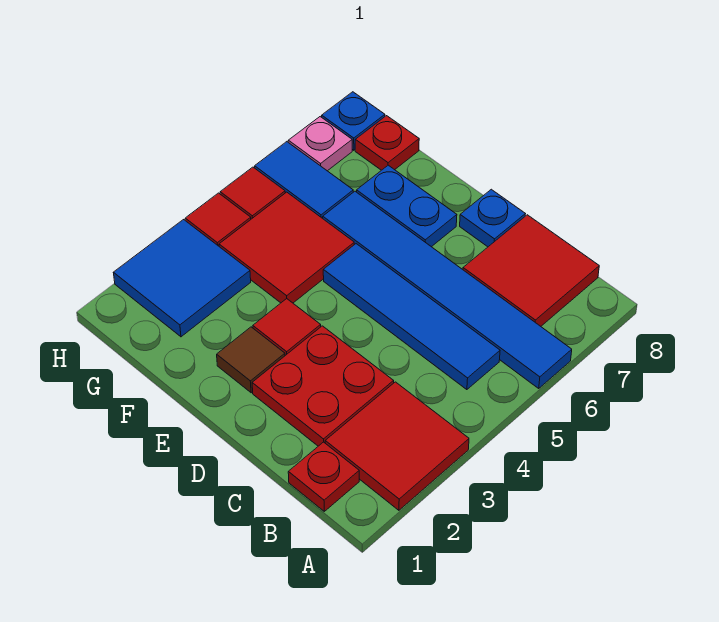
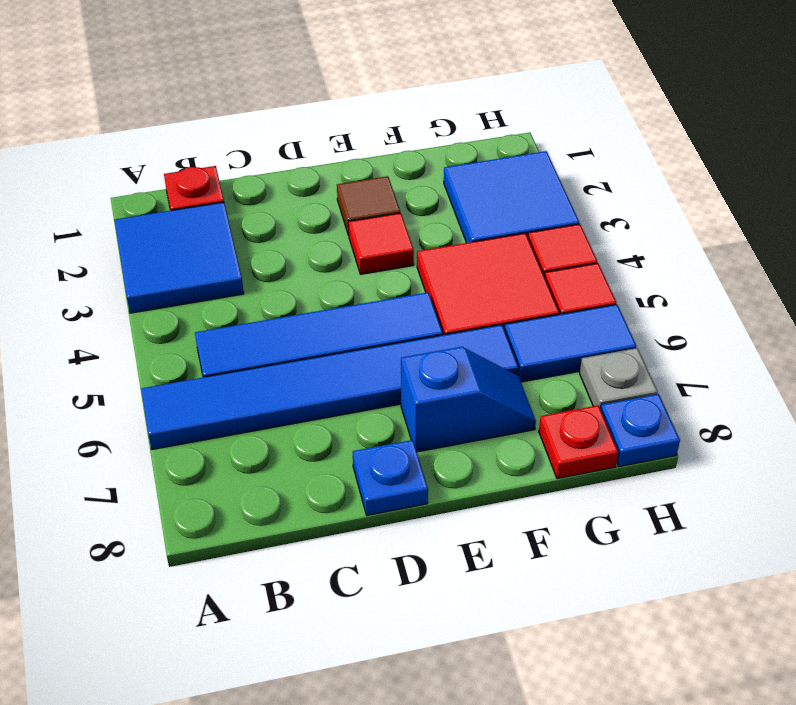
red 2x2 tile [325,382,469,510] -> blue 2x2 tile [115,202,244,313]
red 2x2 tile [463,215,599,326] -> none
red 2x2 plate [252,326,394,446] -> none
blue 1x2 plate [357,165,457,247] -> blue 1x2 slope [401,347,536,452]
pink 1x1 plate [288,117,352,171] -> grey 1x1 plate [580,348,658,409]

